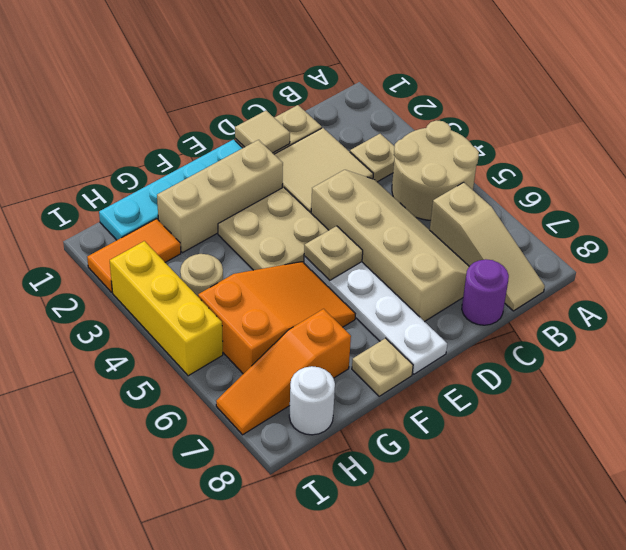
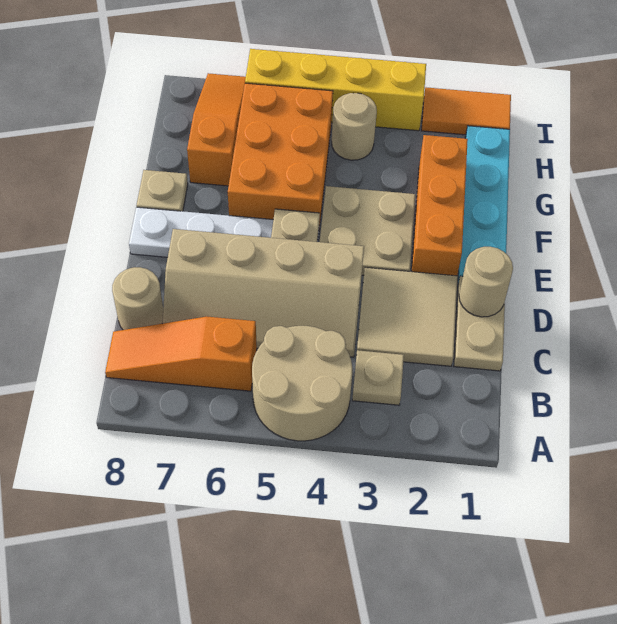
tan 1x3 slope [430,182,545,311] -> orange 1x3 slope [105,317,257,391]
purple 1x1 round brick [462,259,509,325] -> tan 1x1 round brick [112,267,163,330]
tan 1x1 tile [235,111,290,153] -> tan 1x1 round brick [459,247,513,317]
tan 1x3 brick [157,140,283,253] -> orange 1x3 brick [411,135,468,276]
orange 2x3 slope [198,262,355,374] -> orange 2x3 brick [228,83,333,229]
orange 1x2 tile [87,219,181,292] -> orange 1x2 tile turned to [422,87,511,135]
white 1x1 round brick [289,366,335,435] -> none
yellow 1x3 brick [110,241,223,376] -> yellow 1x4 brick [245,49,426,131]

